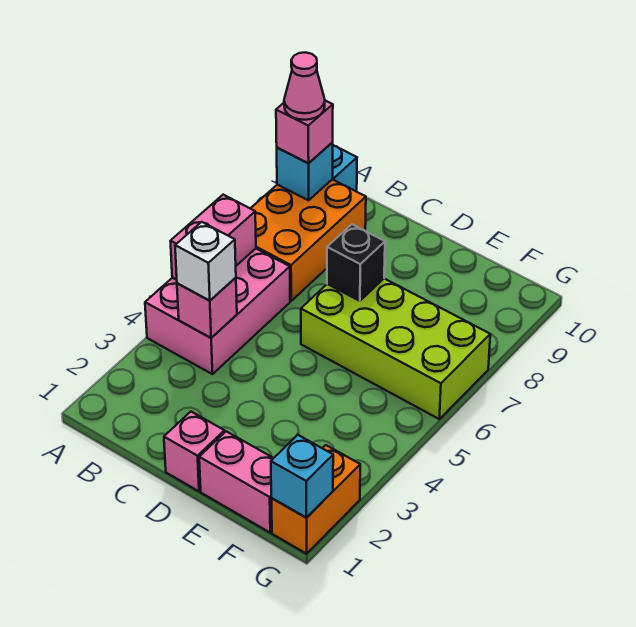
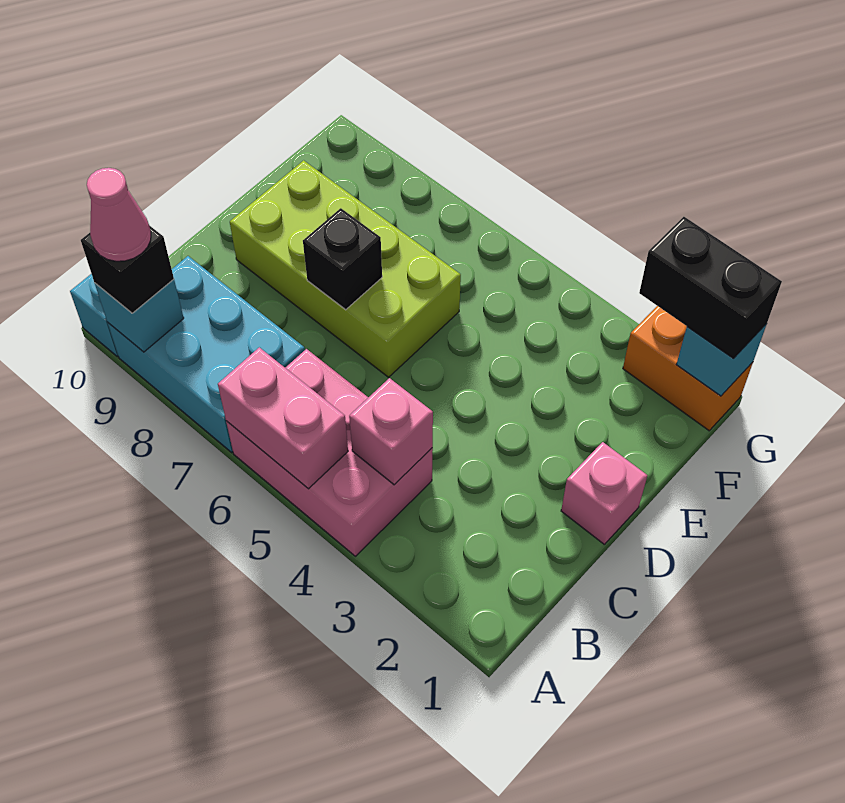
orange 2x3 brick [250,179,366,301] -> cyan 2x3 brick [108,256,305,452]
pink 1x1 brick [276,101,333,163] -> black 1x1 brick [81,226,174,313]
white 1x1 brick [175,222,236,300] -> none
lime 2x4 brick [301,279,490,419] -> lime 2x4 brick turned to [230,160,461,377]
pink 1x2 brick [199,431,273,532] -> none
none -> black 1x2 brick [639,217,782,358]

